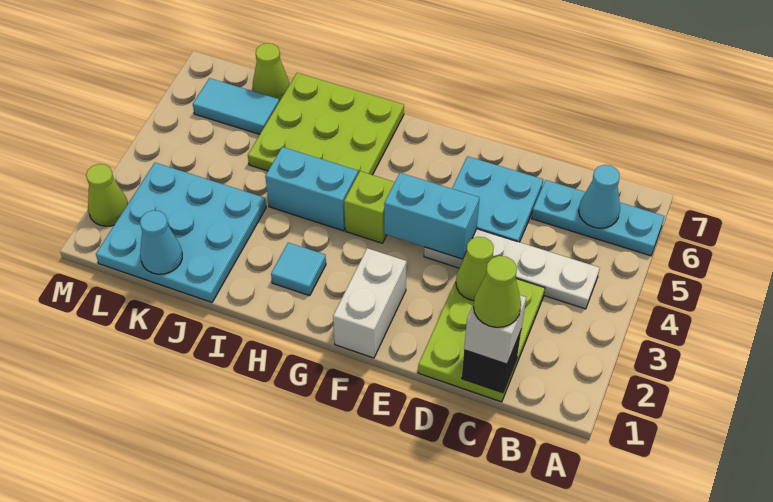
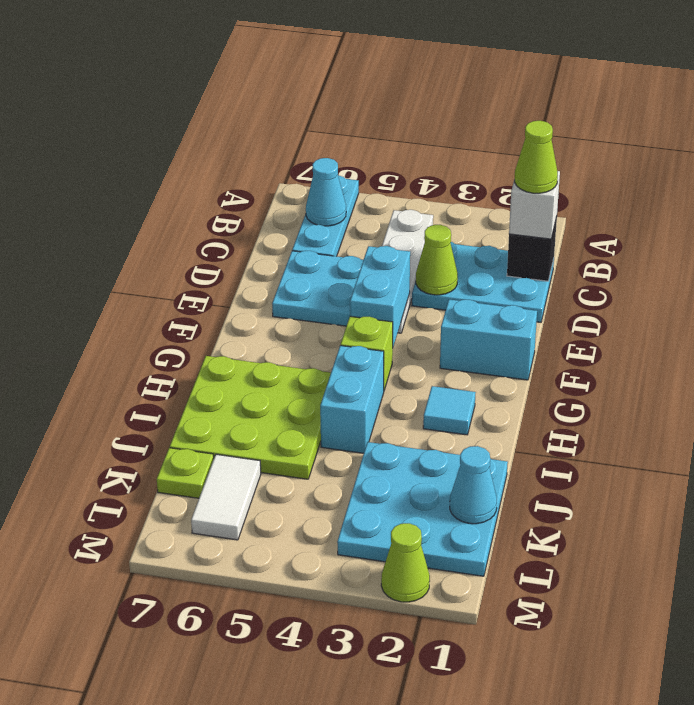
lime 2x3 plate [418,279,545,402] -> cyan 2x3 plate [412,242,554,322]
white 1x2 brick [333,248,407,358] -> cyan 1x2 brick [440,299,537,380]
cyan 1x2 tile [193,78,279,134] -> white 1x2 tile [191,454,261,540]
lime 1x1 cone [253,43,289,102] -> lime 1x1 plate [157,448,214,498]

